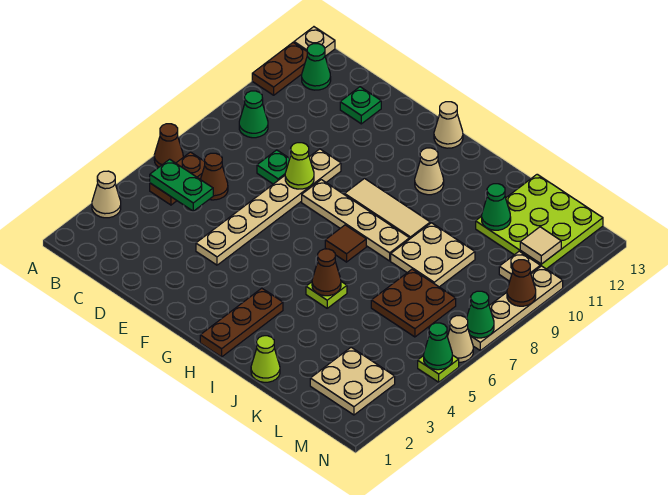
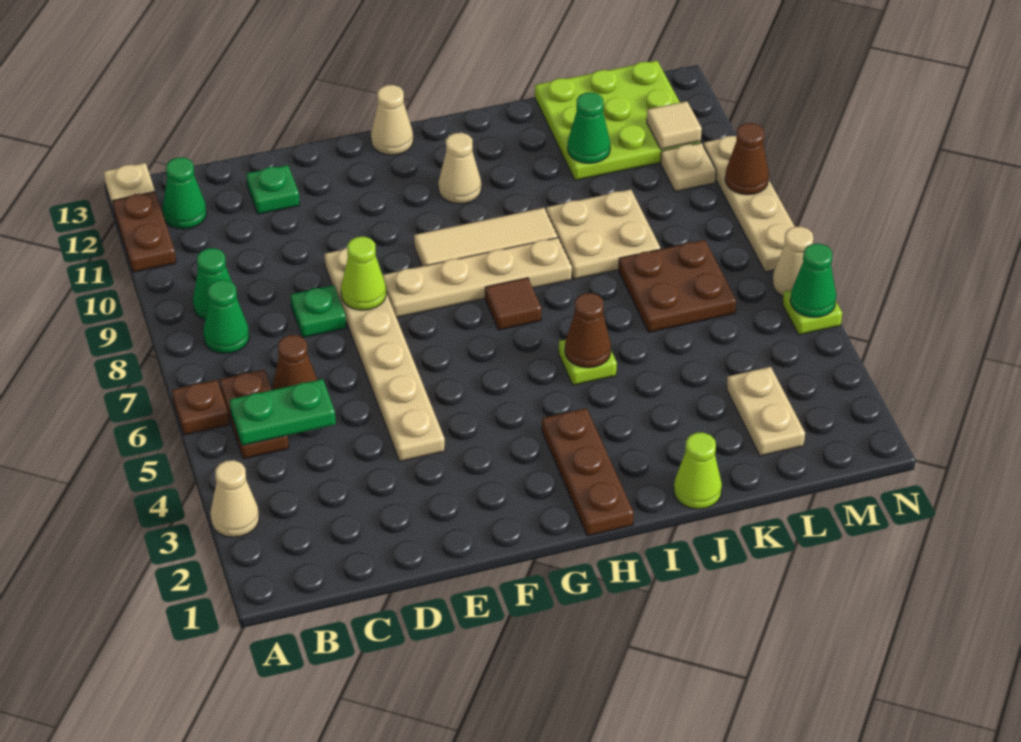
brown 1x1 cone [154,124,183,167] -> brown 1x1 plate [172,380,229,435]
tan 2x2 plate [310,347,395,415] -> tan 1x2 plate [727,367,805,456]
green 1x1 cone [466,291,494,338] -> green 1x1 cone moved to [203,280,249,354]

